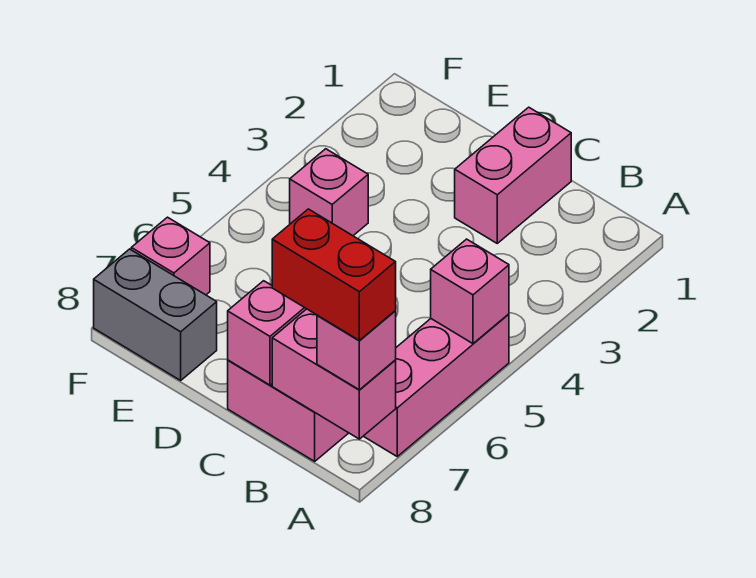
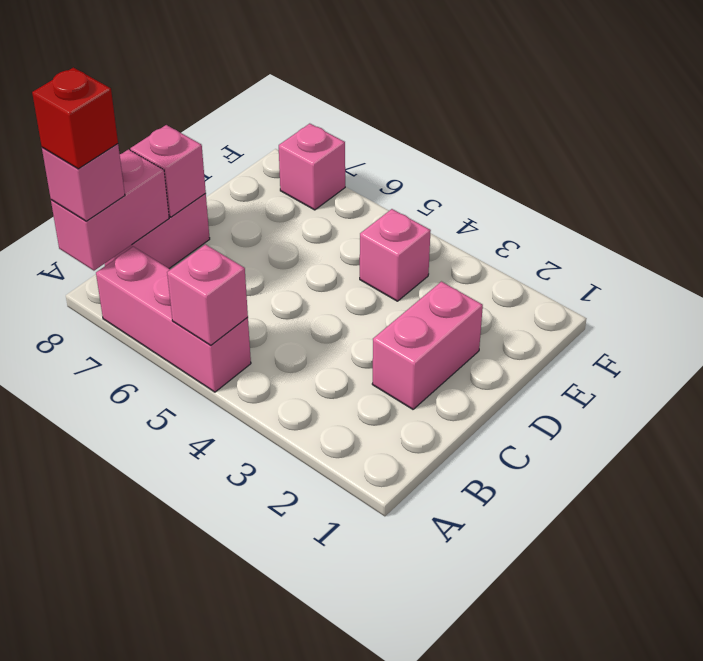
red 1x2 brick [272,209,396,340] -> red 1x1 brick [32,68,118,169]
pink 1x2 brick [455,107,571,243] -> pink 1x2 brick turned to [372,282,483,409]
grey 1x2 brick [94,249,217,380] -> none

